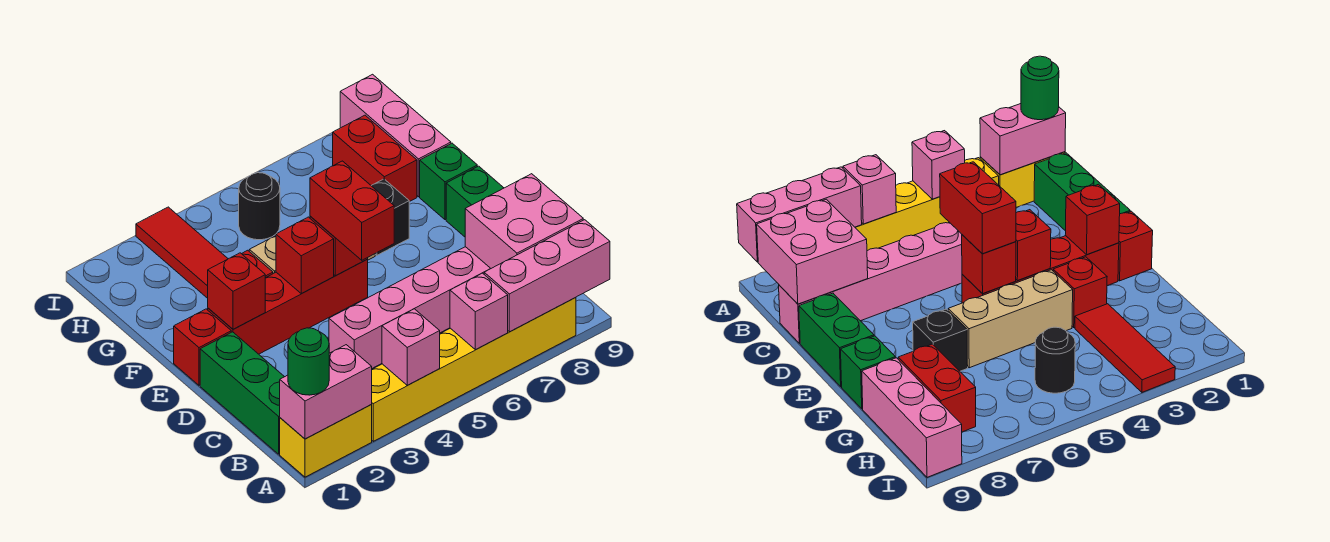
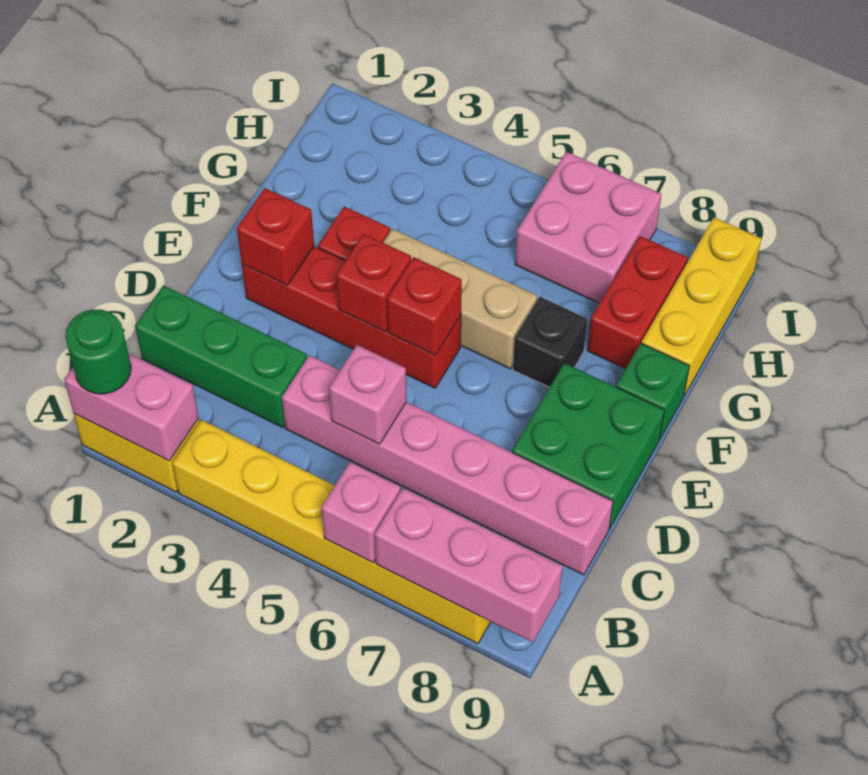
pink 1x1 brick [382,309,440,385] -> pink 1x1 brick moved to [329,345,407,444]
green 1x3 brick [200,332,284,454] -> green 1x3 brick turned to [135,285,307,428]
pink 2x2 brick [465,174,583,268] -> pink 2x2 brick moved to [515,152,662,303]
red 1x2 brick [310,161,394,260] -> none
green 1x2 brick [446,166,503,237] -> green 2x2 brick [512,363,664,529]
red 1x1 brick [174,309,231,385] -> none
red 1x3 tile [136,207,228,298] -> none
pink 1x3 brick [340,74,451,197] -> yellow 1x3 brick [642,217,761,396]
black 1x1 round brick [239,173,280,240] -> none

